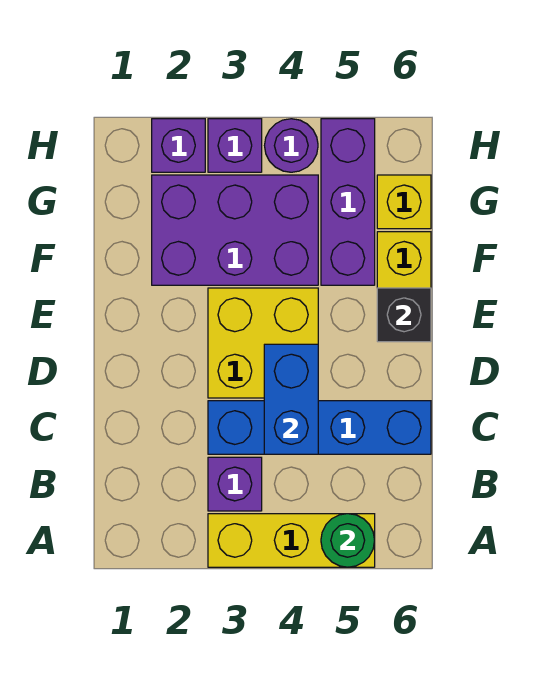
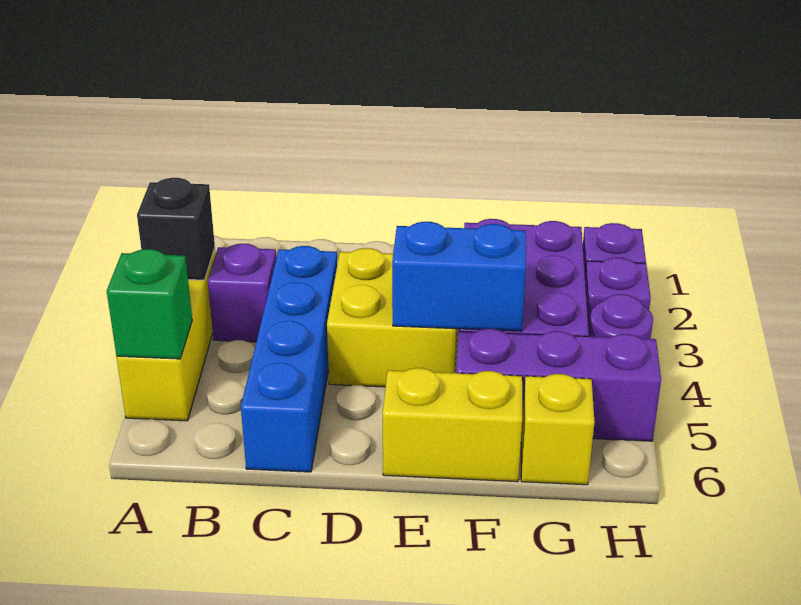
green 1x1 round brick [321,514,375,567] -> green 1x1 brick [107,249,192,359]
blue 1x2 brick [264,344,318,454] -> blue 1x2 brick moved to [392,222,526,331]
black 1x1 brick [377,288,431,342] -> black 1x1 brick moved to [137,178,215,280]

